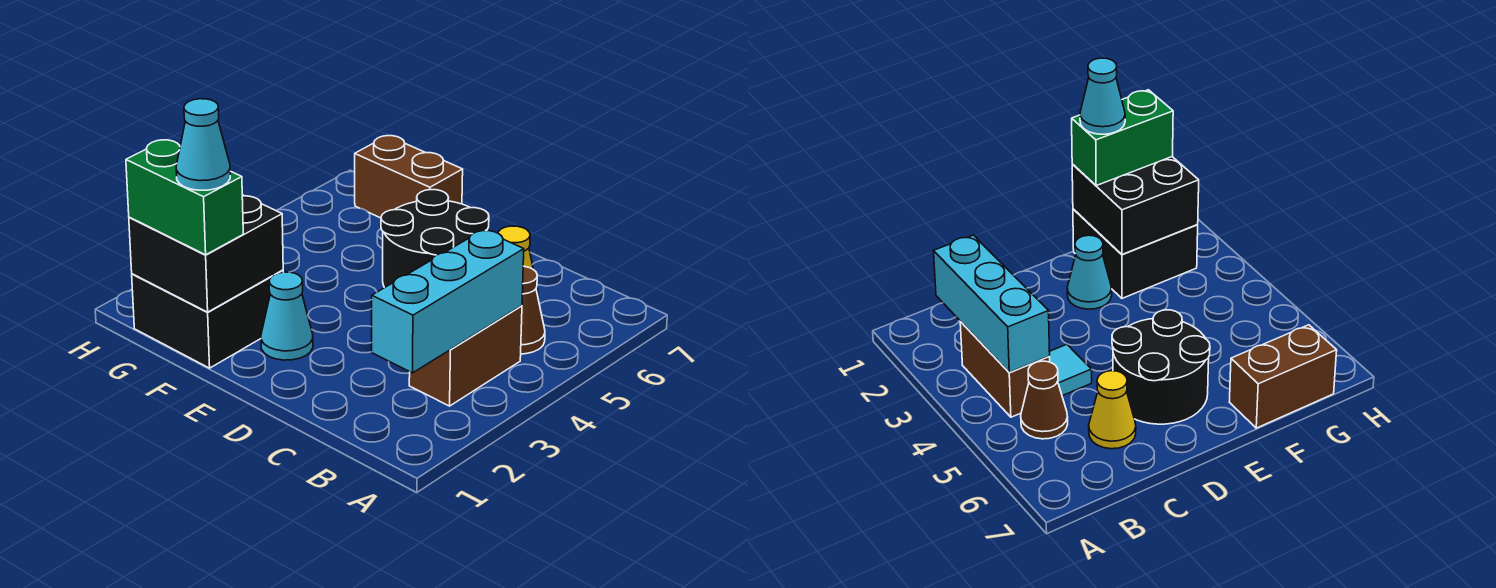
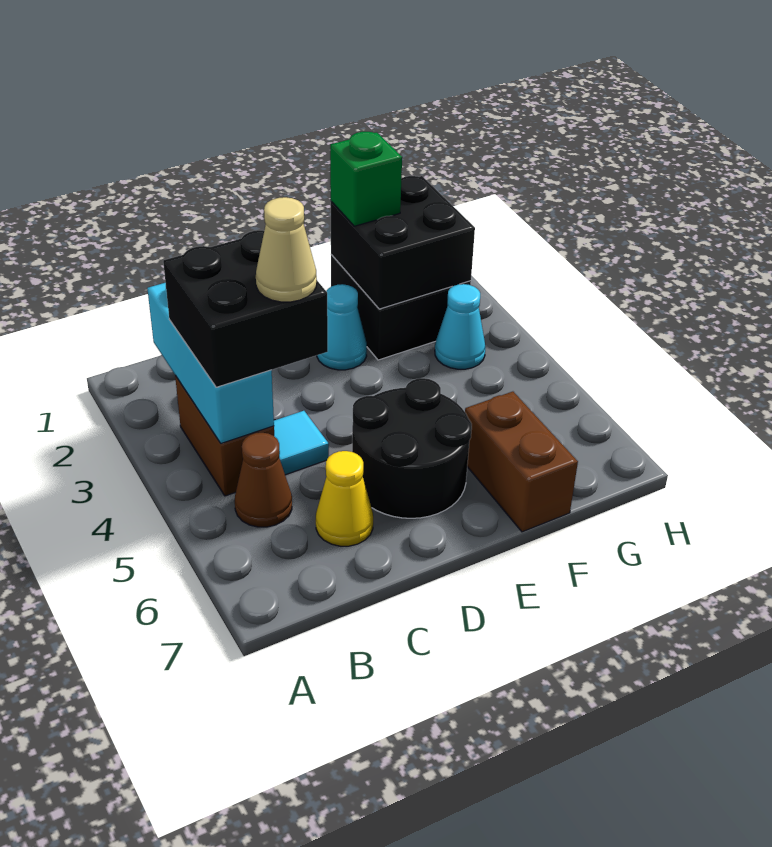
none -> black 2x2 brick [163,230,328,387]
none -> tan 1x1 cone [256,197,317,302]
green 1x2 brick [126,140,243,255] -> green 1x1 brick [330,132,402,226]
cyan 1x1 cone [176,99,230,190] -> cyan 1x1 cone moved to [435,284,486,369]
brown 1x2 brick [355,136,463,218] -> brown 1x2 brick turned to [465,392,578,532]

